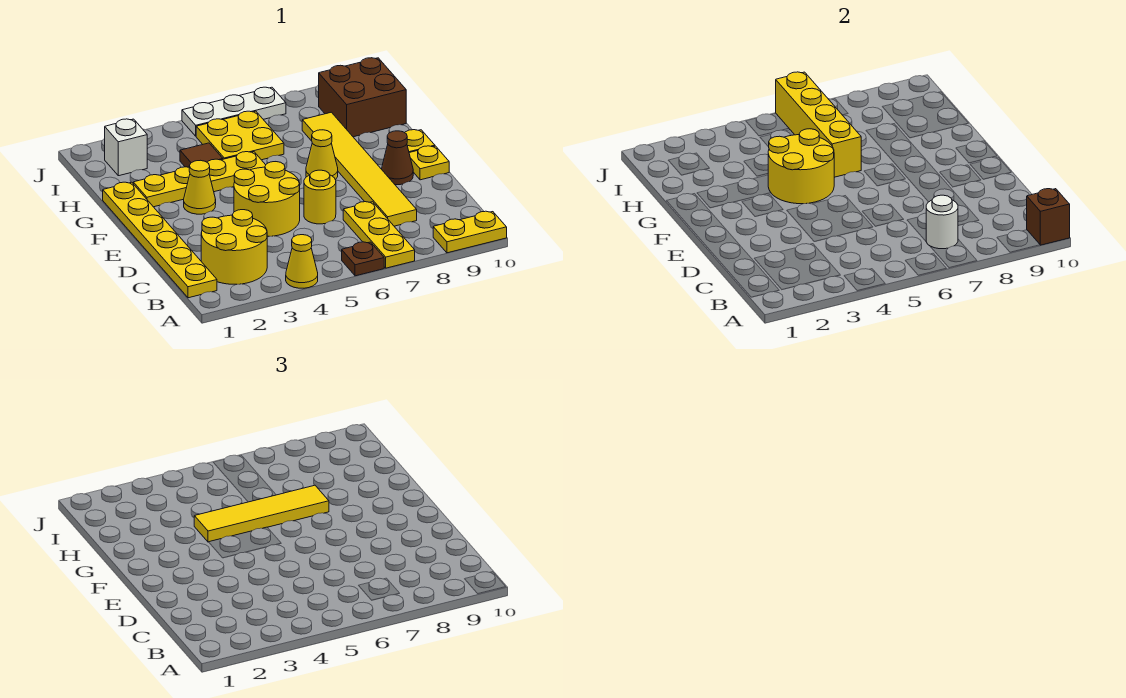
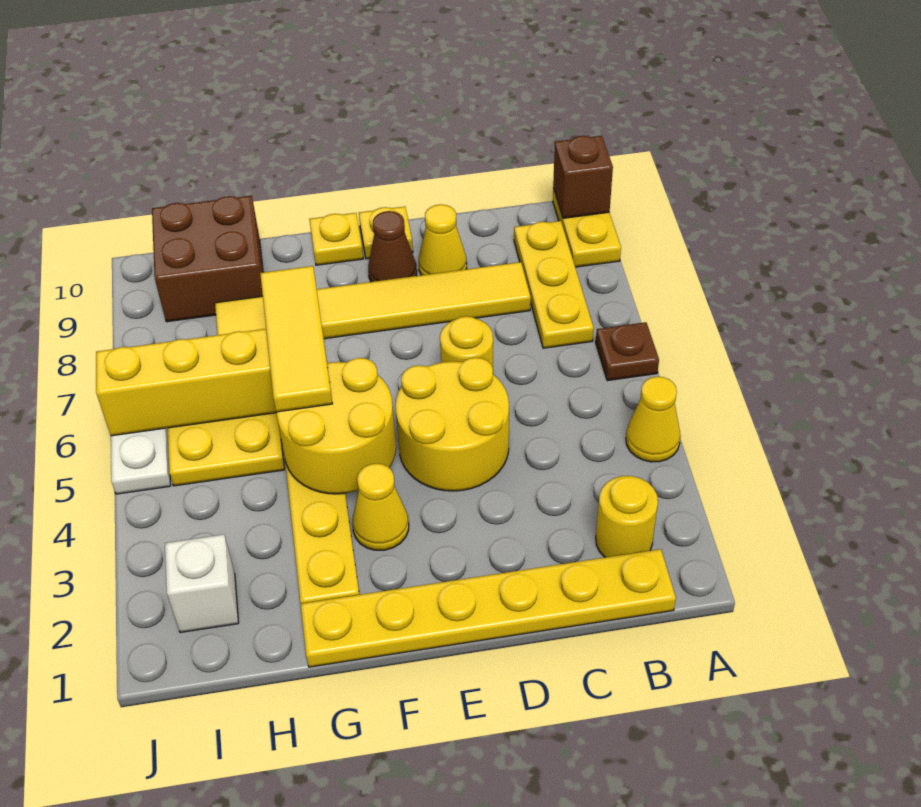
yellow 1x3 plate [343,202,415,268] -> yellow 1x3 plate turned to [514,221,594,348]
yellow 2x2 round brick [201,210,267,284] -> yellow 1x1 round brick [596,476,658,558]
white 1x1 round brick [926,195,958,249] -> none
yellow 1x1 cone [306,130,338,180] -> yellow 1x1 cone moved to [419,204,467,275]
yellow 1x4 tile [194,485,329,542] -> yellow 1x3 tile [260,266,332,412]
brown 1x1 tile [180,143,223,167] -> none

